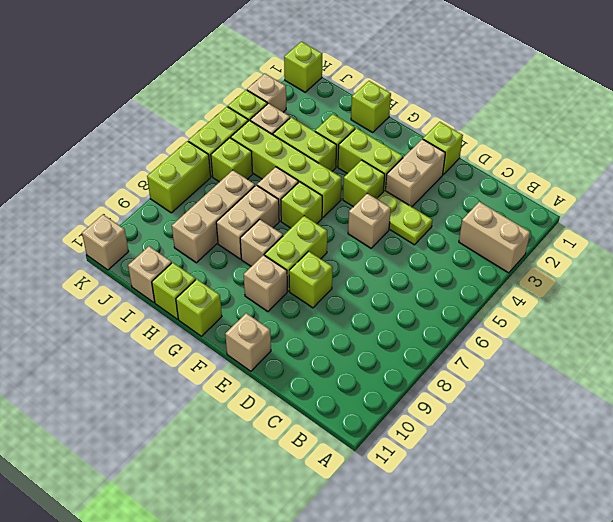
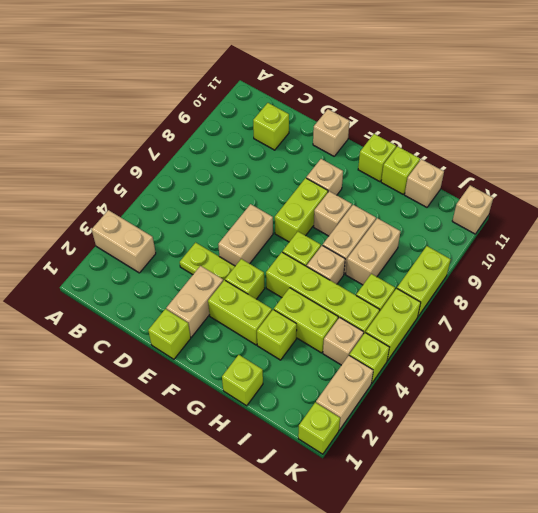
tan 1x1 brick [348,193,391,248] -> tan 1x2 brick [218,204,273,266]
lime 1x1 brick [289,251,333,308] -> lime 1x1 brick moved to [253,103,289,150]
tan 1x3 brick [172,170,255,263] -> tan 1x2 brick [346,218,401,285]
tan 1x1 brick [247,74,286,112] -> tan 1x2 brick [316,356,373,430]

